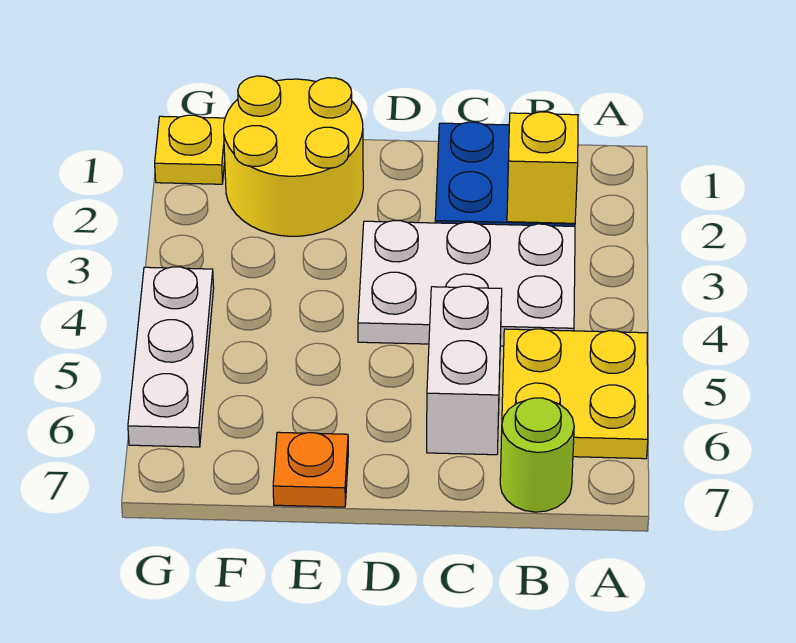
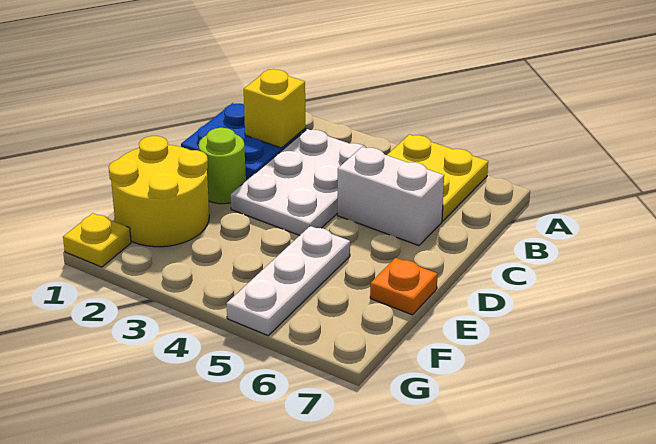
lime 1x1 round brick [500,398,574,512] -> lime 1x1 round brick moved to [199,128,246,204]
white 1x3 plate [128,267,214,447] -> white 1x3 plate turned to [226,226,350,335]

